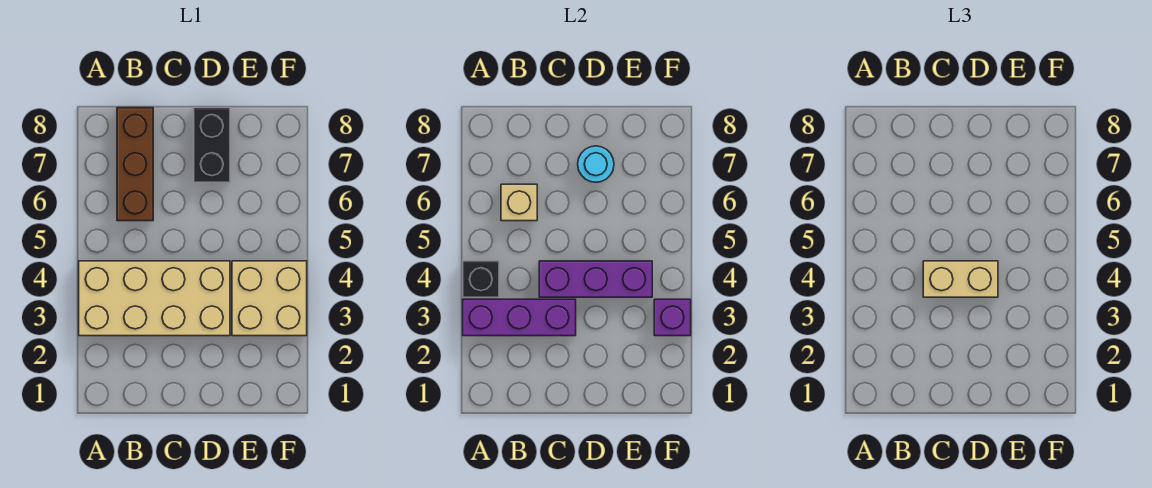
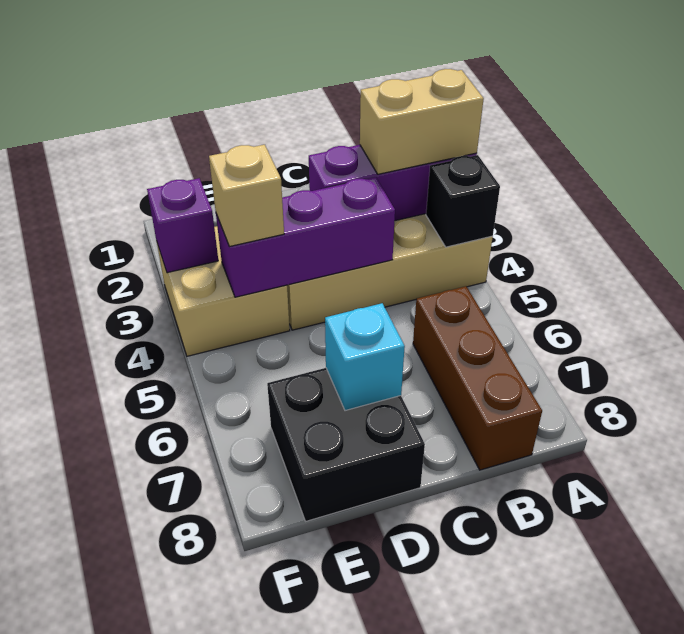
tan 1x1 brick [501,184,537,221] -> tan 1x1 brick moved to [209,145,284,247]
tan 1x2 brick [923,261,998,297] -> tan 1x2 brick moved to [360,69,484,174]
black 1x2 brick [194,108,230,182] -> black 2x2 brick [267,368,425,521]
cyan 1x1 round brick [578,146,614,182] -> cyan 1x1 brick [325,303,405,411]

